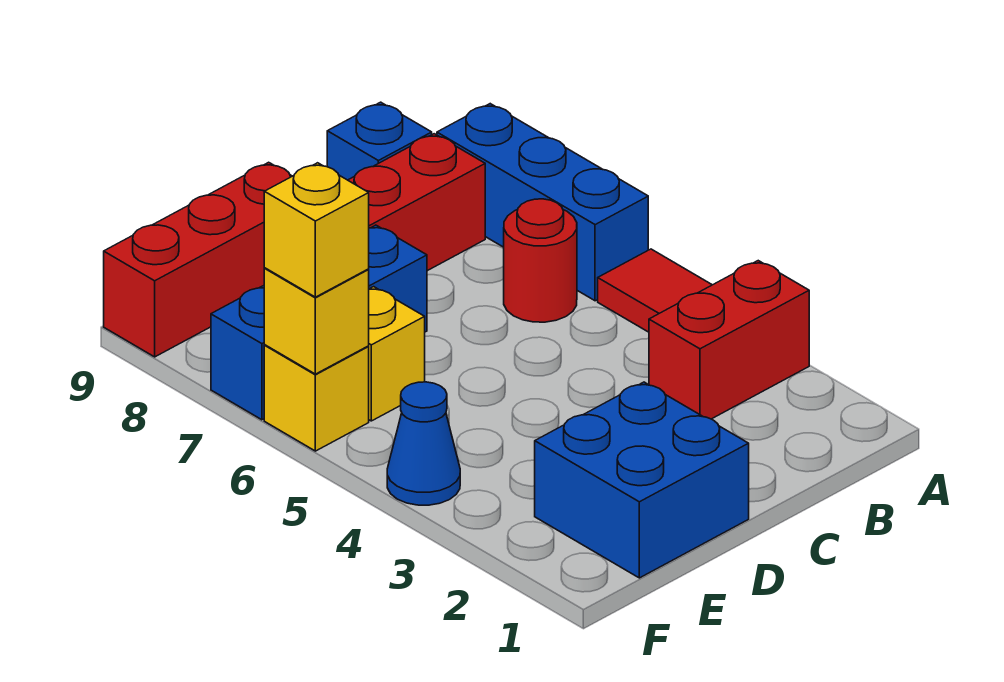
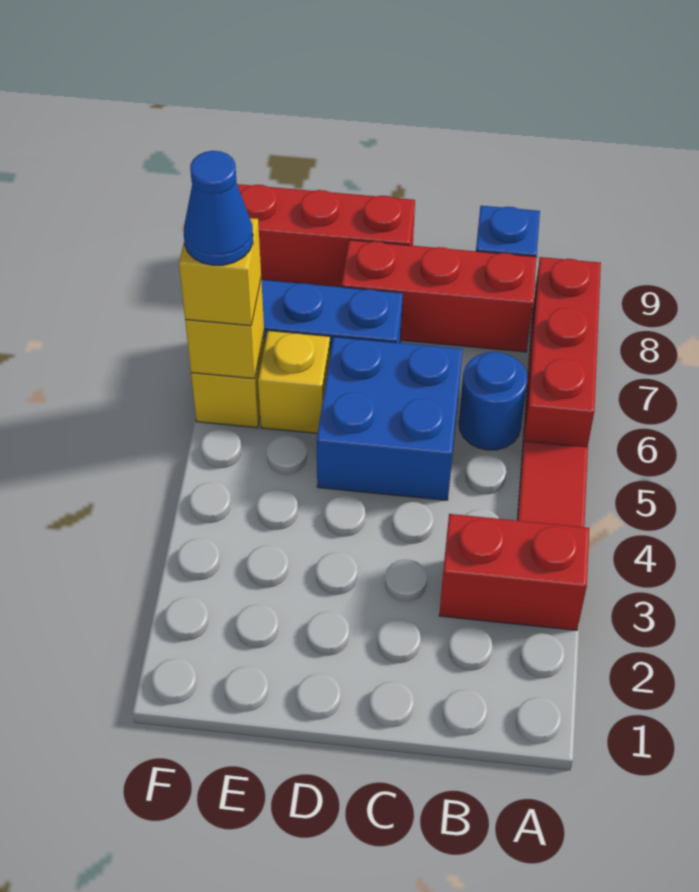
blue 1x3 brick [437,104,648,301] -> red 1x3 brick [522,257,601,451]
red 1x1 round brick [504,199,577,322] -> blue 1x1 round brick [459,352,528,450]
blue 2x2 brick [535,382,749,578] -> blue 2x2 brick moved to [316,337,463,500]
blue 1x1 cone [387,382,460,505] -> blue 1x1 cone moved to [184,151,253,265]

